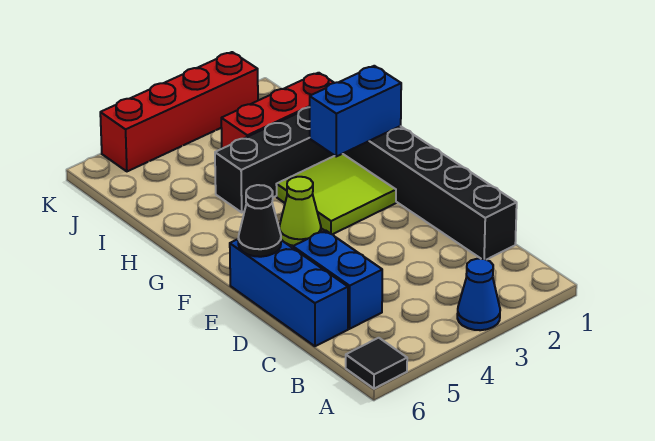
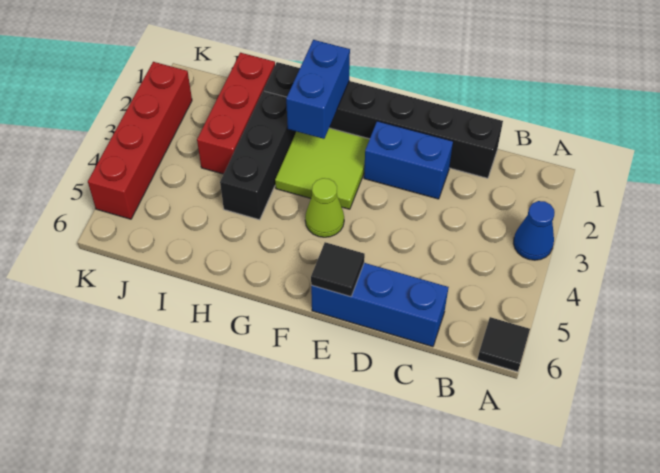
blue 1x2 brick [293,230,382,329] -> blue 1x2 brick moved to [364,121,453,199]
black 1x1 cone [238,185,281,257] -> black 1x1 tile [311,242,365,297]

